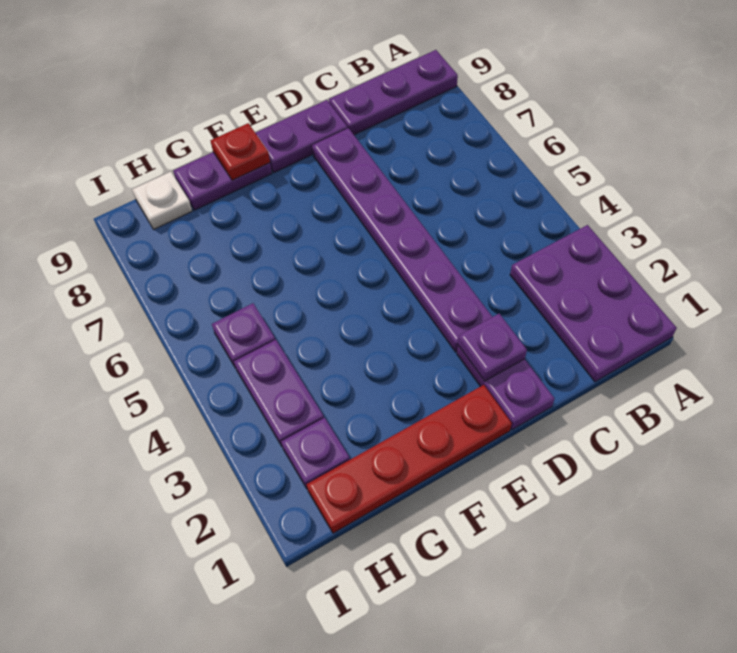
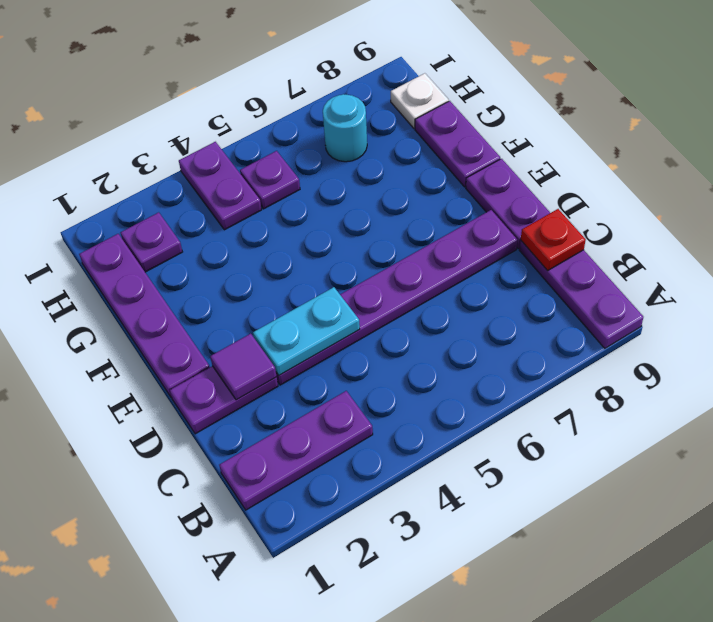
purple 2x3 plate [510,225,677,382] -> purple 1x3 plate [219,391,373,510]
purple 1x1 plate [458,314,527,381] -> purple 1x1 tile [210,334,277,400]
none -> cyan 1x2 plate [253,287,360,375]
red 1x4 plate [307,385,512,533] -> purple 1x4 plate [79,234,210,397]
red 1x1 plate [210,123,270,180] -> red 1x1 plate moved to [521,209,586,271]
purple 1x2 plate [234,340,324,446] -> purple 1x2 plate turned to [179,142,262,230]
none -> cyan 1x1 round brick [323,94,367,162]

